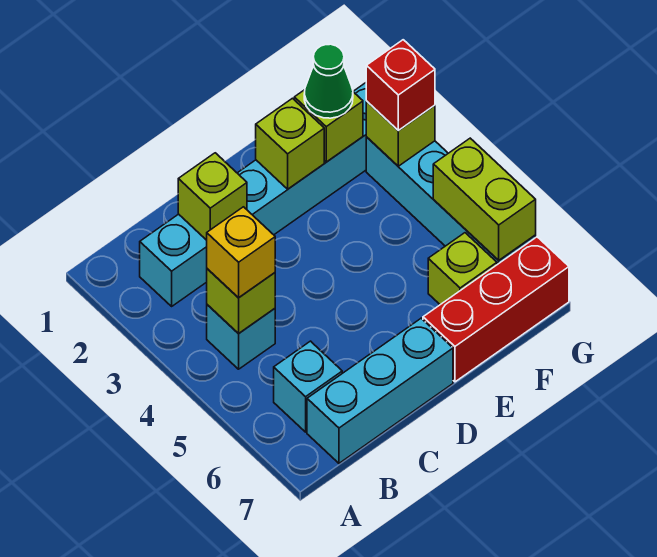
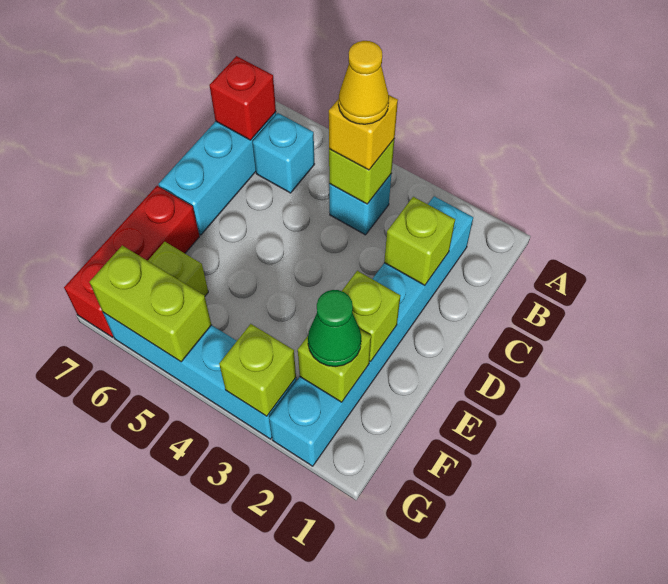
none -> yellow 1x1 cone [338,41,389,124]
red 1x1 brick [366,40,435,131] -> red 1x1 brick moved to [209,56,276,140]

